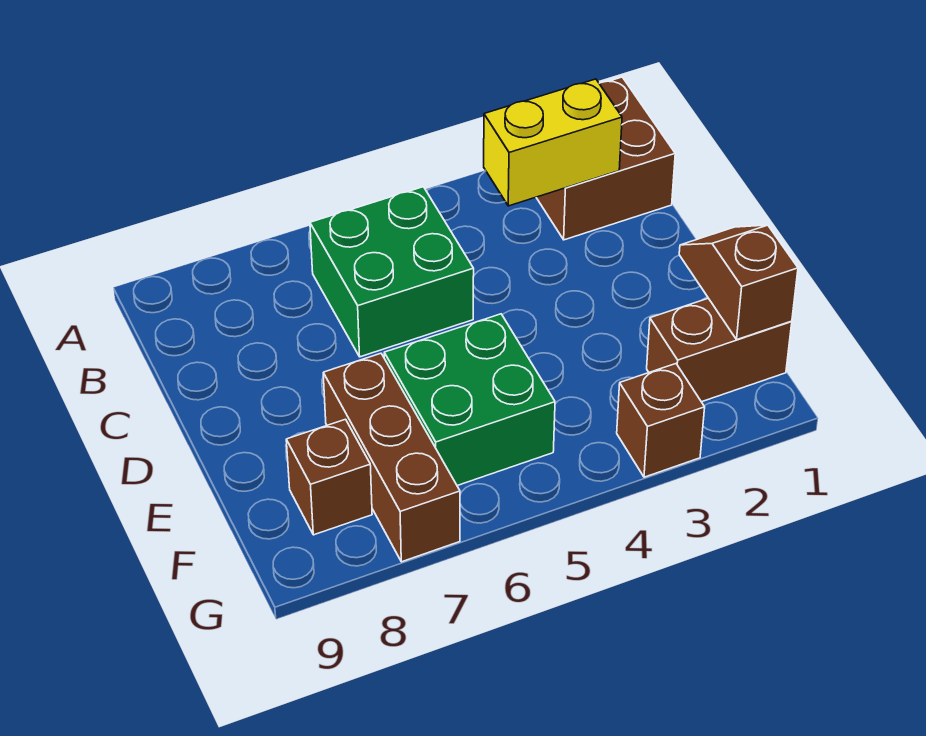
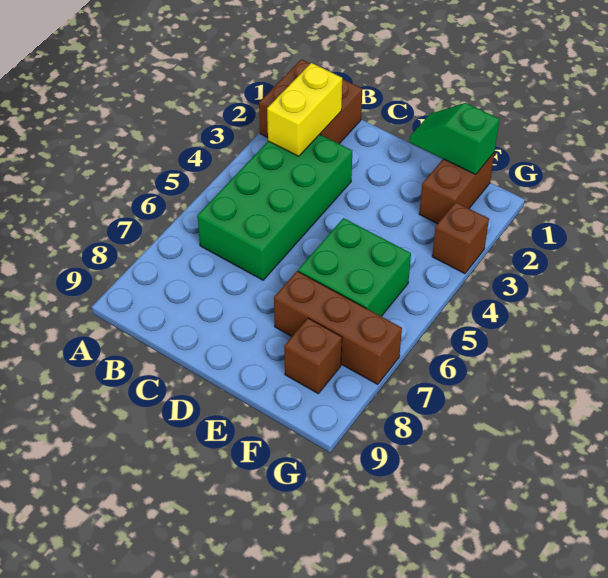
green 2x2 brick [310,187,474,357] -> green 2x4 brick [197,134,352,280]
brown 1x2 slope [679,225,798,339] -> green 1x2 slope [409,103,499,174]

